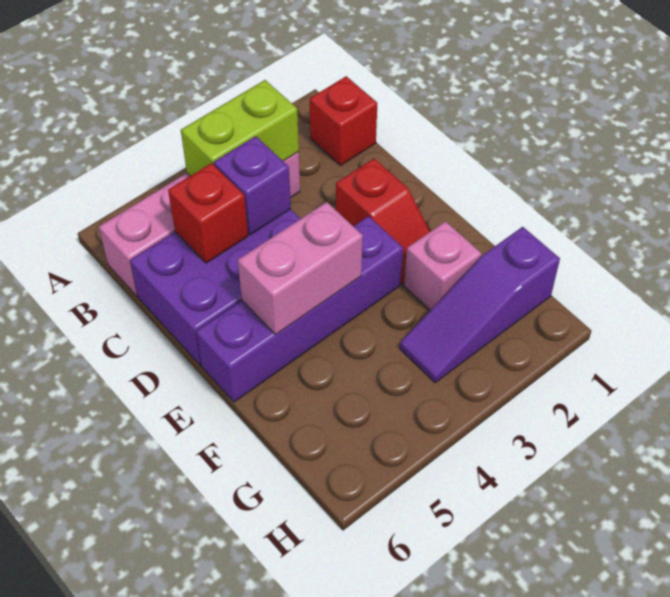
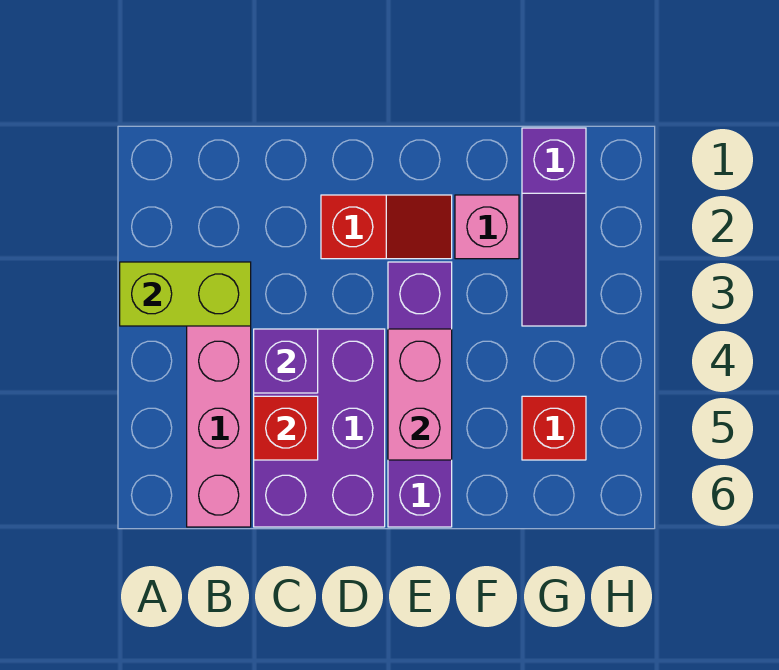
red 1x1 brick [310,76,377,166] -> red 1x1 brick moved to [522,396,586,460]
lime 1x2 brick [181,80,299,176] -> lime 1x2 brick turned to [120,262,251,326]

